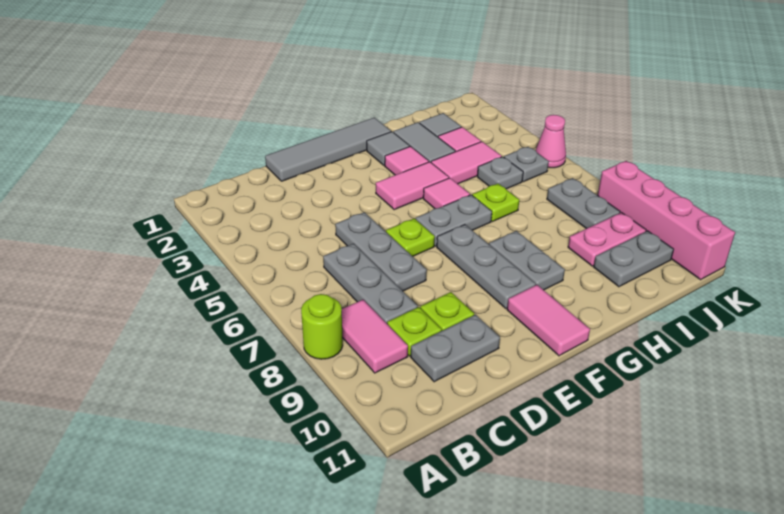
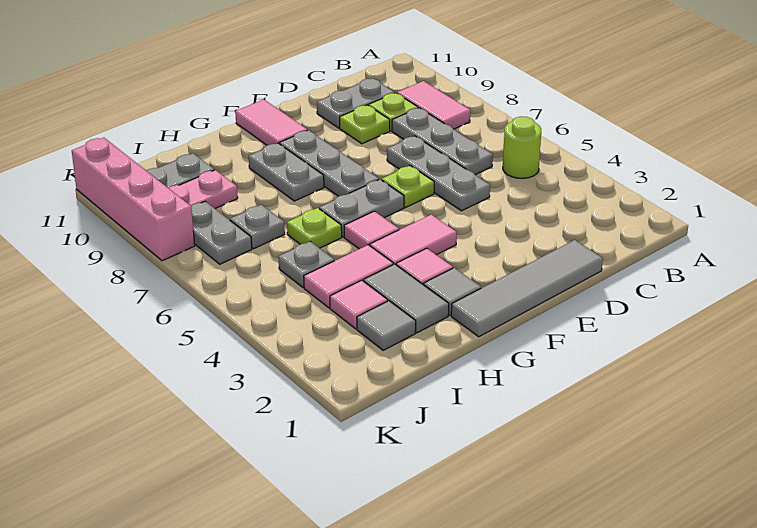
lime 1x1 round brick [301,294,343,359] -> lime 1x1 round brick moved to [503,117,541,178]
grey 1x1 plate [504,147,549,182] -> grey 1x1 plate moved to [230,205,285,249]
pink 1x1 cone [535,115,566,168] -> none

